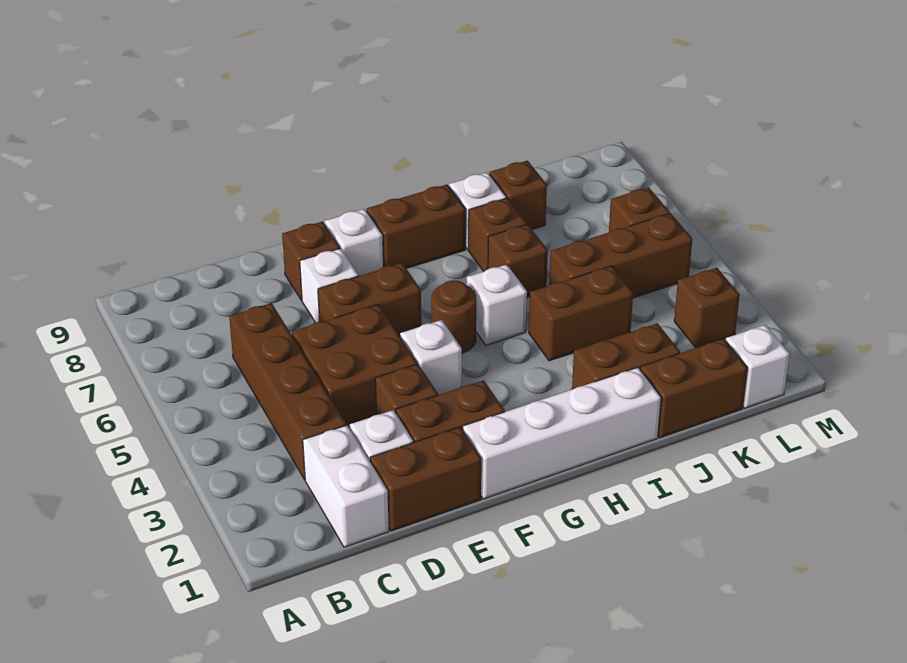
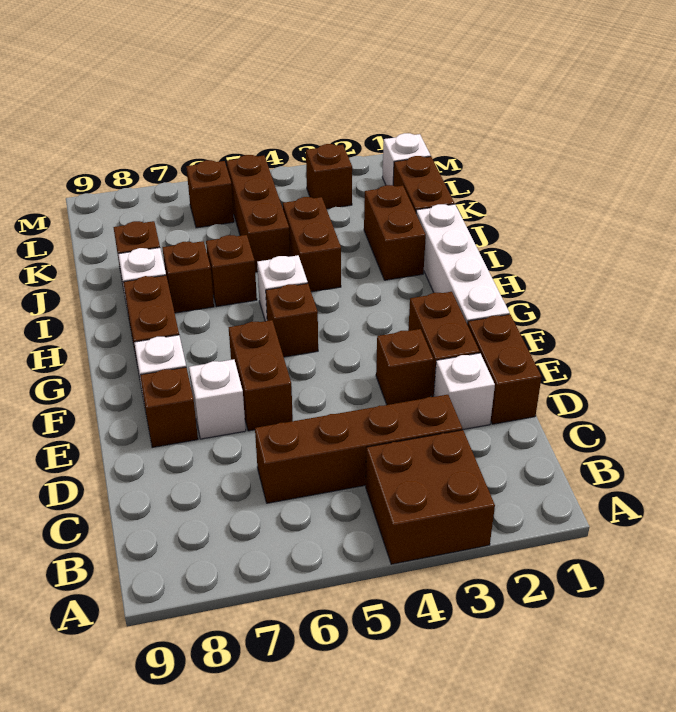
white 1x2 brick [303,425,389,547] -> none
brown 2x2 brick [292,305,417,427] -> brown 2x2 brick moved to [366,430,495,564]
white 1x1 brick [400,320,462,395] -> none
brown 1x1 round brick [431,281,476,353] -> brown 1x1 brick [266,283,318,357]

